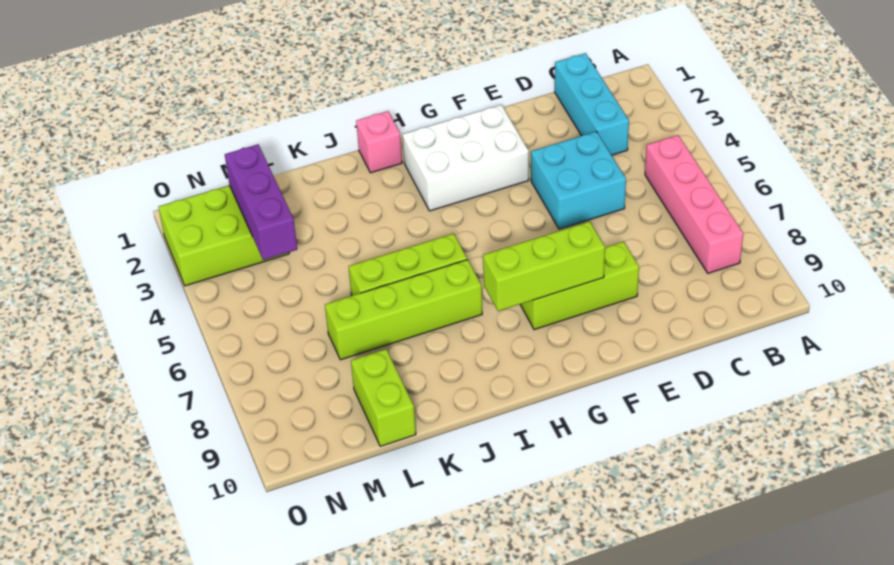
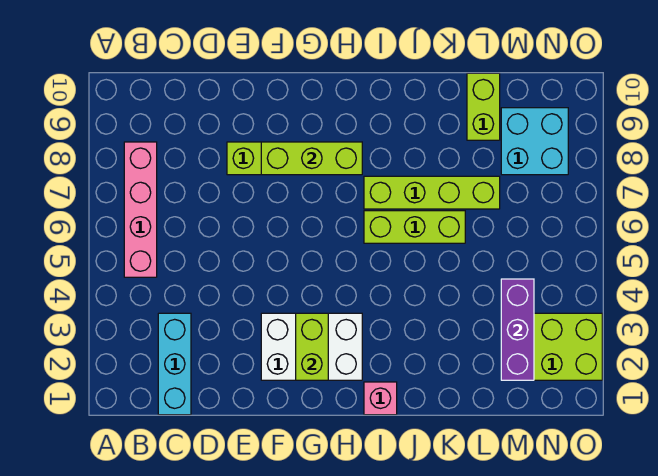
cyan 2x2 brick [531,131,626,229] -> cyan 2x2 brick moved to [501,108,568,175]
none -> lime 1x2 brick [296,313,328,380]

